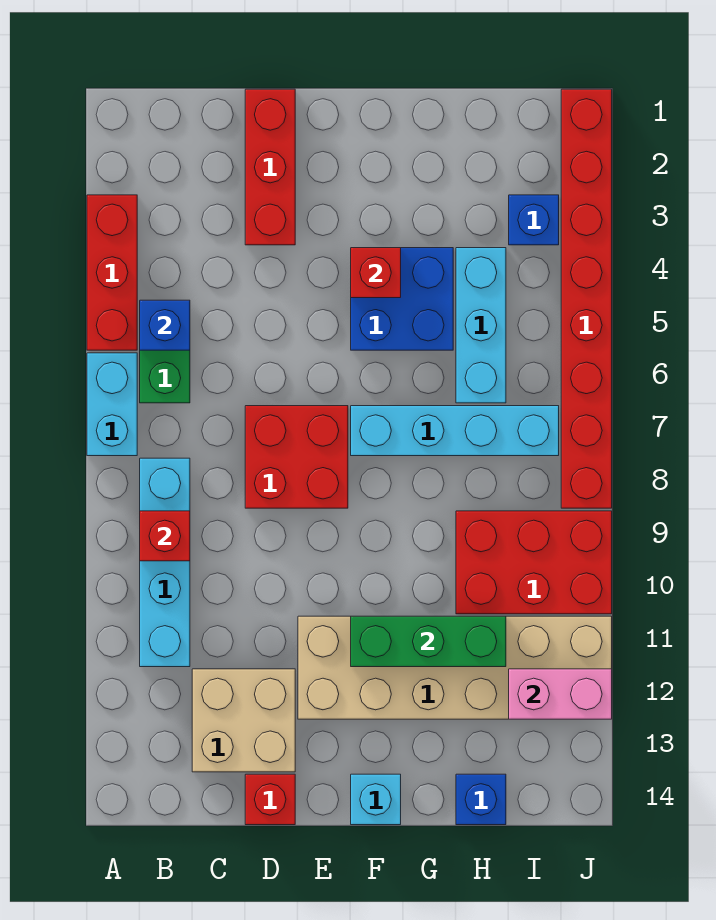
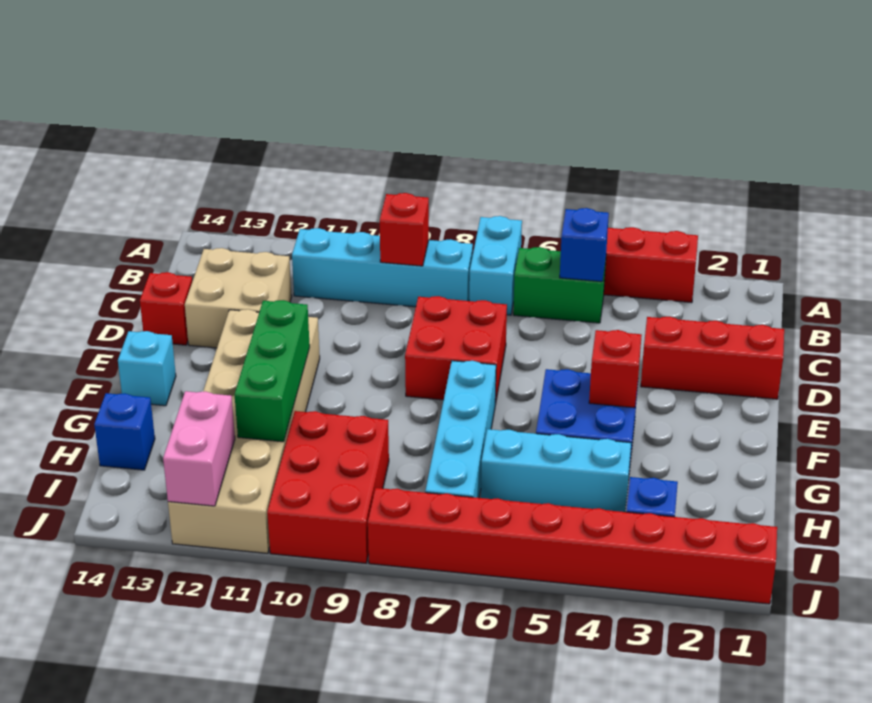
cyan 1x2 brick [87,353,137,456] -> cyan 1x2 brick turned to [469,216,522,315]

